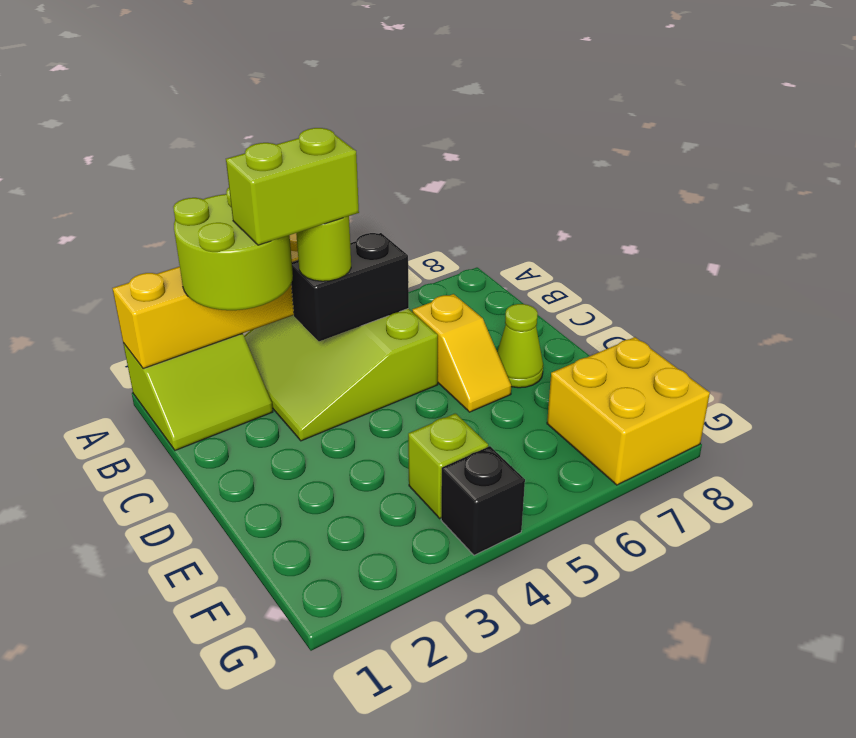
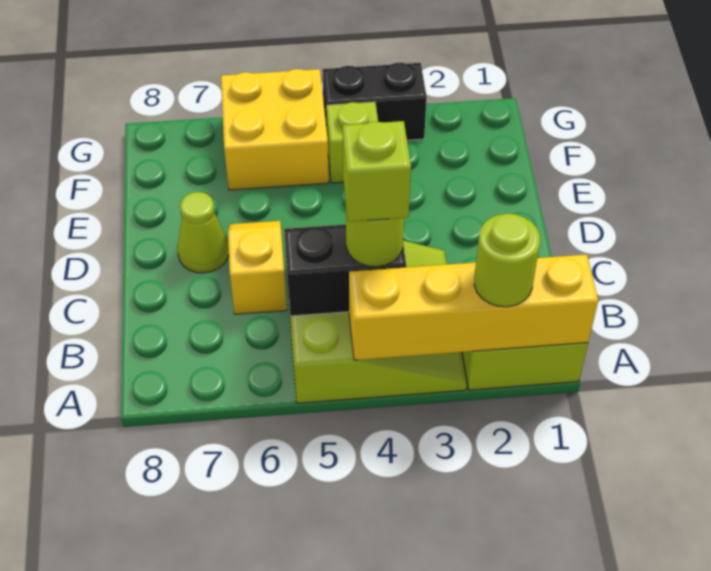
lime 2x2 round brick [173,188,293,310] -> lime 1x1 round brick [474,214,540,307]
lime 1x2 brick [226,128,359,245] -> lime 1x1 brick [343,121,411,222]
yellow 2x2 brick [547,337,710,485] -> yellow 2x2 brick moved to [221,69,329,190]
black 1x1 brick [441,446,525,555] -> black 1x2 brick [322,63,427,140]

